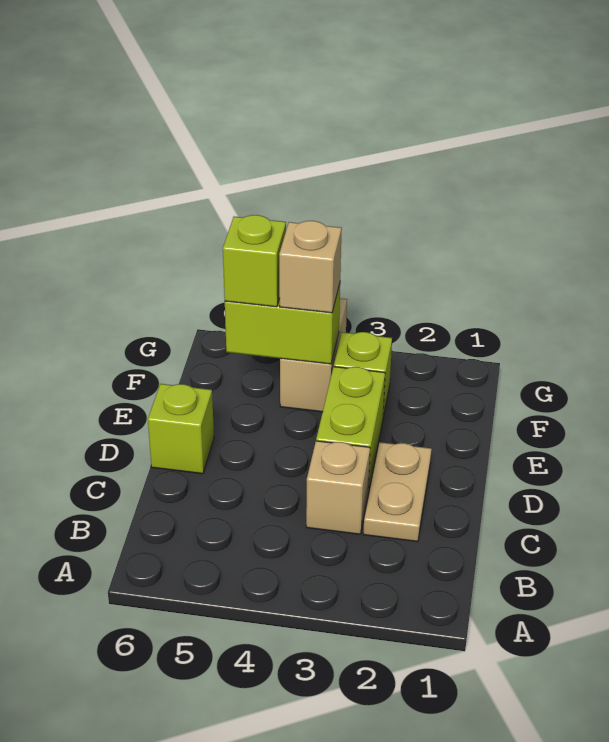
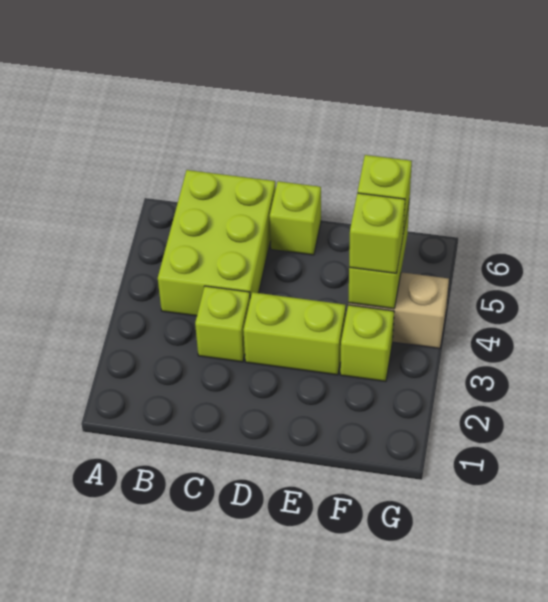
none -> lime 2x3 brick [158,170,276,316]
tan 1x2 plate [363,442,432,542] -> none
tan 1x1 brick [306,441,370,534] -> lime 1x1 brick [195,286,250,362]
tan 1x1 brick [279,221,342,313] -> lime 1x1 brick [349,193,405,273]

